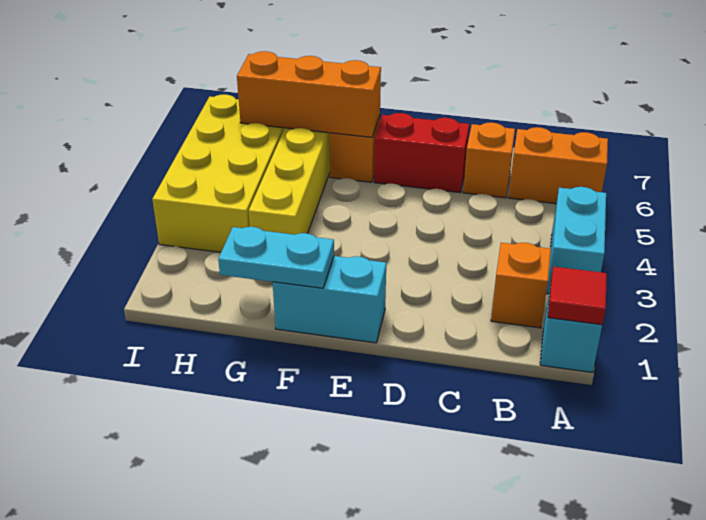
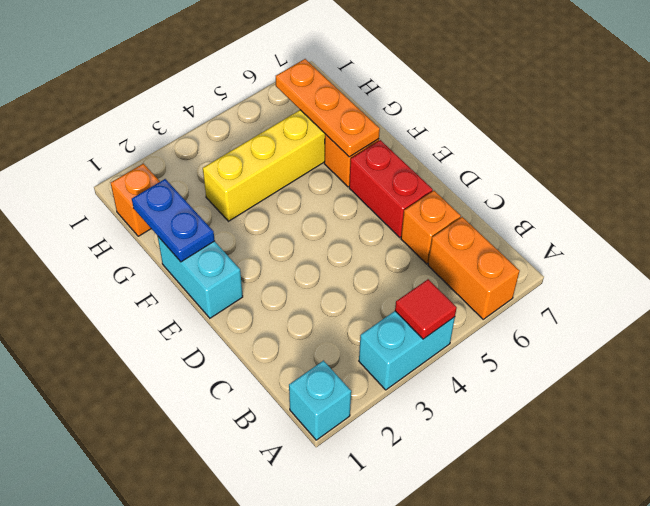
red 1x1 tile [548,267,607,325] -> red 1x1 tile moved to [395,279,457,339]
orange 1x1 brick [491,243,551,328] -> orange 1x1 brick moved to [111,164,160,236]
cyan 1x2 plate [218,227,334,288] -> blue 1x2 plate [132,179,215,262]
orange 1x3 brick [237,51,381,137] -> orange 1x3 plate [276,59,380,157]
yellow 2x4 brick [152,94,285,252] -> none

